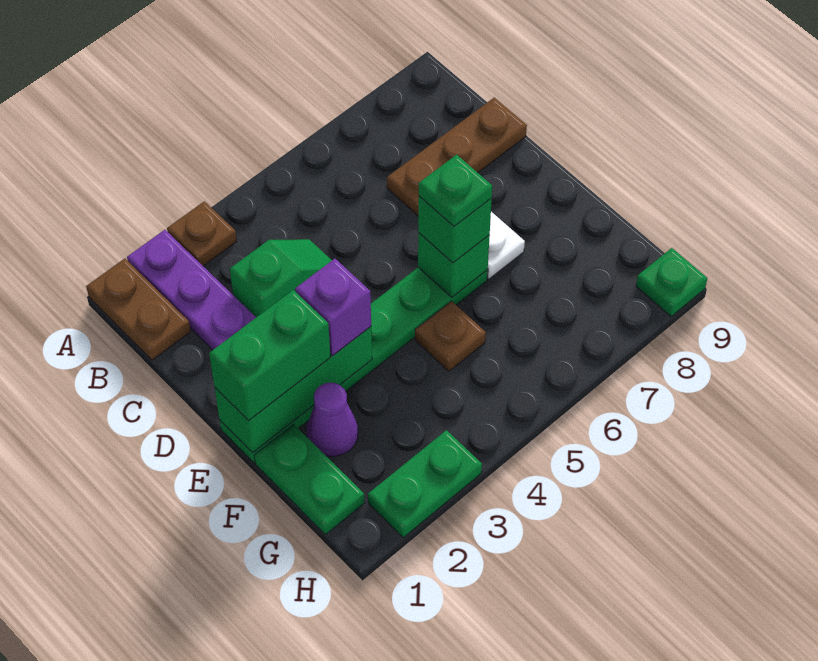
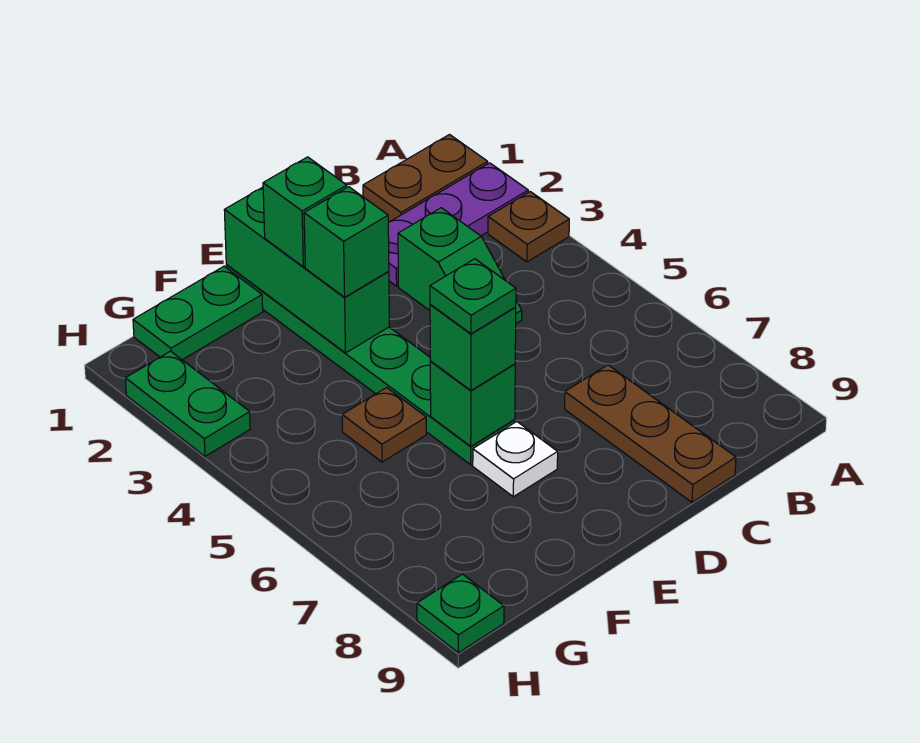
green 1x2 brick [209,290,330,421] -> green 1x1 brick [263,157,347,267]
purple 1x1 brick [295,259,371,356] -> green 1x1 brick [304,187,389,297]
purple 1x1 cone [307,383,358,457] -> none

